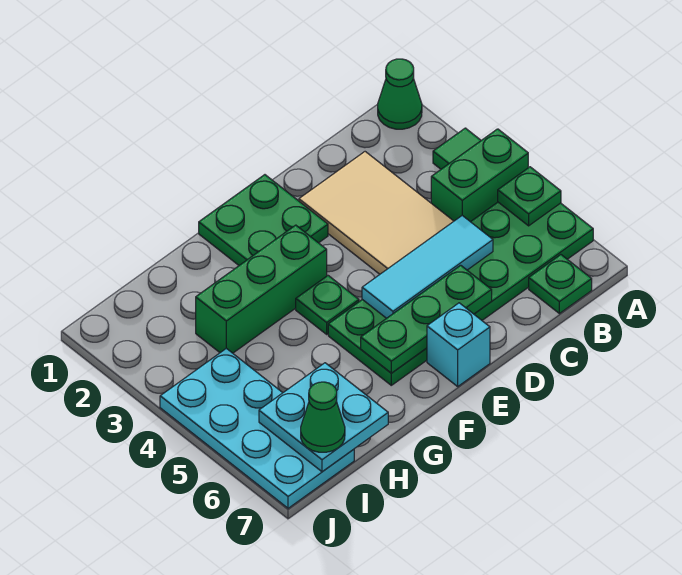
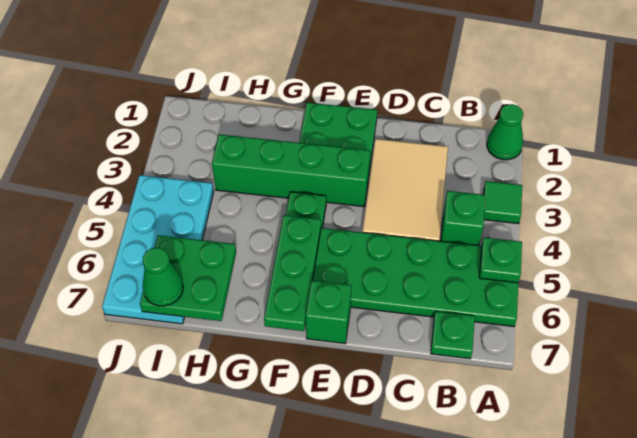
green 1x2 brick [431,129,528,222] -> green 1x1 brick [441,191,485,246]
cyan 1x3 tile [362,216,493,318] -> none
green 1x3 plate [361,265,492,373] -> green 1x3 plate turned to [264,215,321,331]
cyan 1x1 brick [427,303,490,386] -> green 1x1 brick [306,281,351,344]
green 1x3 brick [196,225,327,353] -> green 1x4 brick [212,134,370,207]
cyan 2x2 plate [259,363,388,472] -> green 2x2 plate [140,235,236,321]

